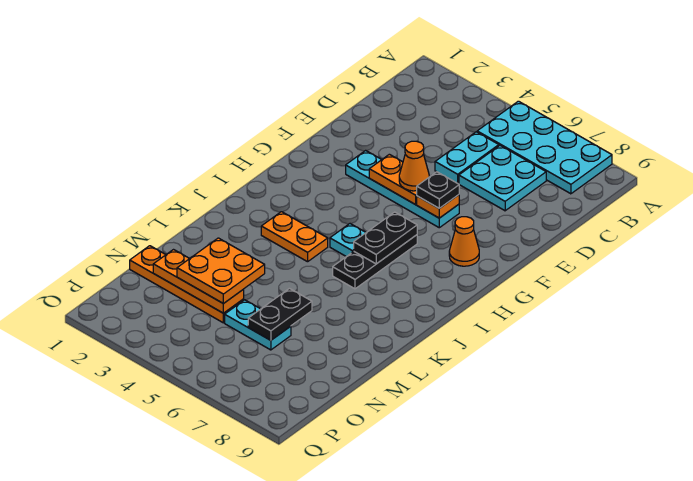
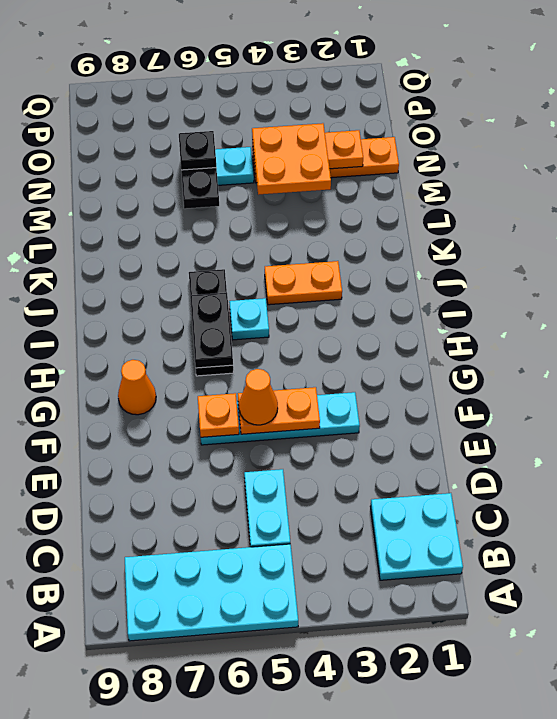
cyan 2x2 plate [459,146,546,211] -> cyan 2x2 plate moved to [370,493,463,580]
black 1x1 plate [417,172,459,208] -> black 1x1 plate moved to [179,131,216,170]

